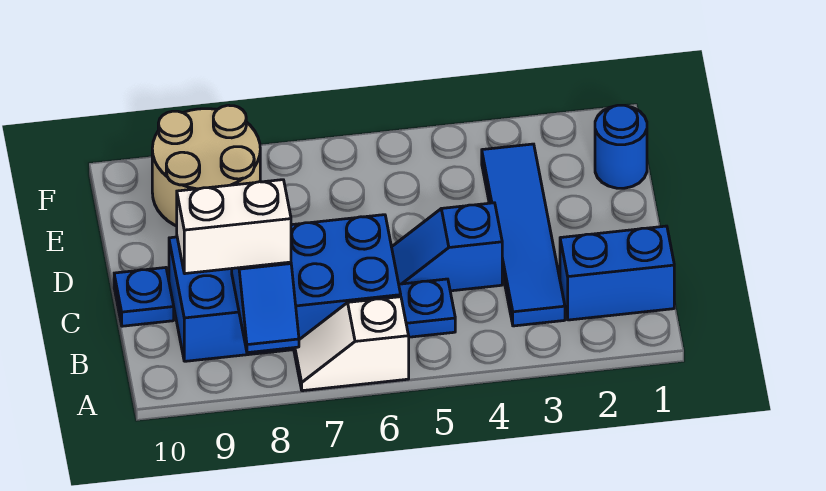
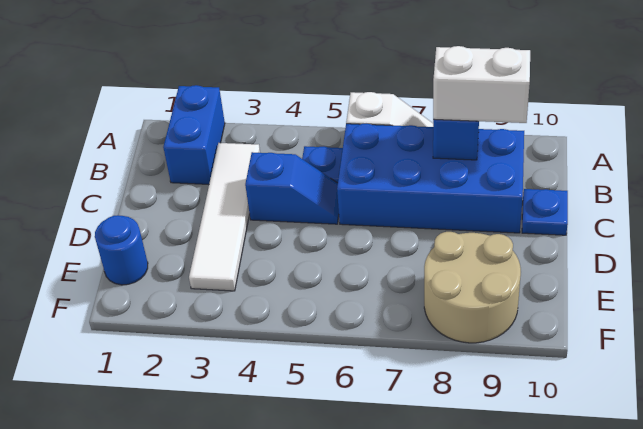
blue 1x2 brick [560,226,674,320] -> blue 1x2 brick turned to [163,85,225,184]
blue 1x4 tile [482,144,565,326] -> white 1x4 tile [189,143,260,291]

